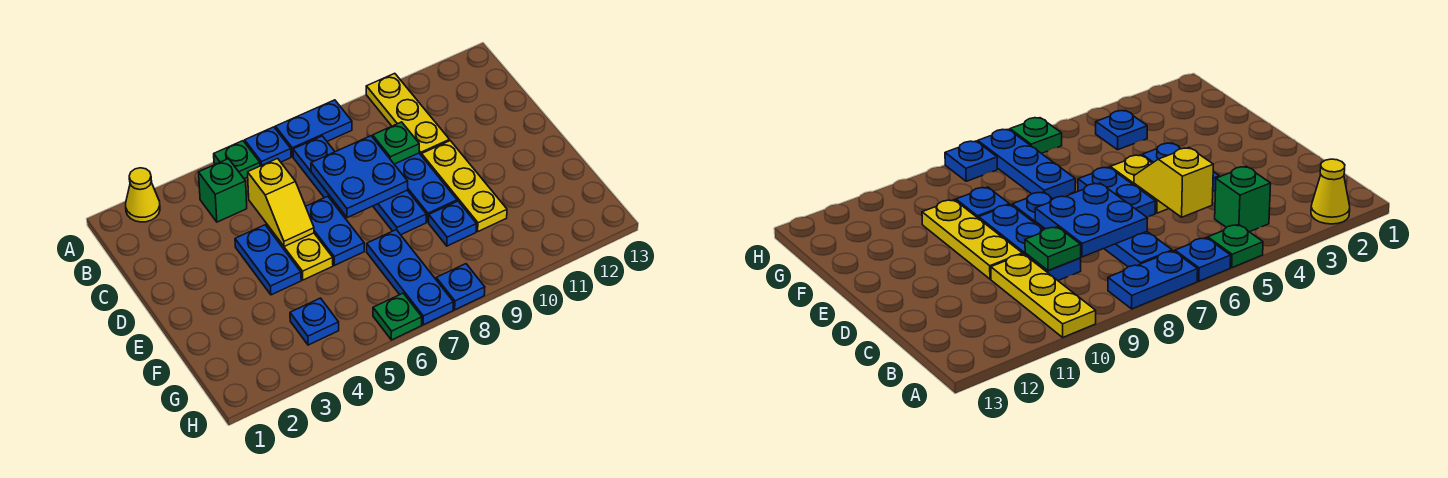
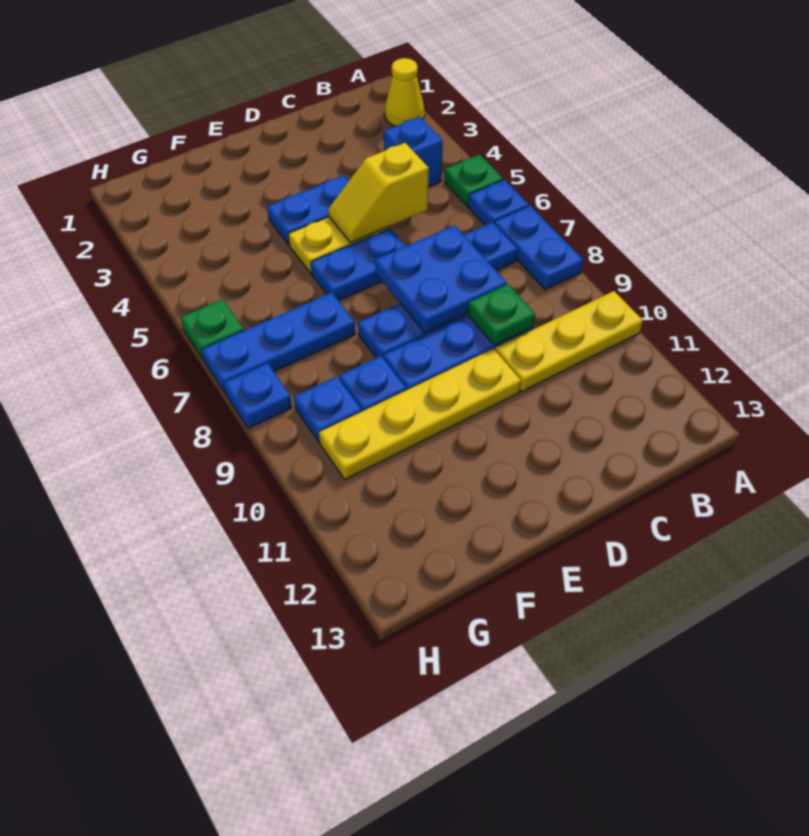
green 1x1 brick [198,159,247,222] -> blue 1x1 brick [384,117,443,187]
yellow 1x3 plate [422,141,507,231] -> yellow 1x4 plate [319,349,521,479]
blue 1x1 plate [290,298,339,345] -> blue 1x1 plate moved to [294,377,362,442]

